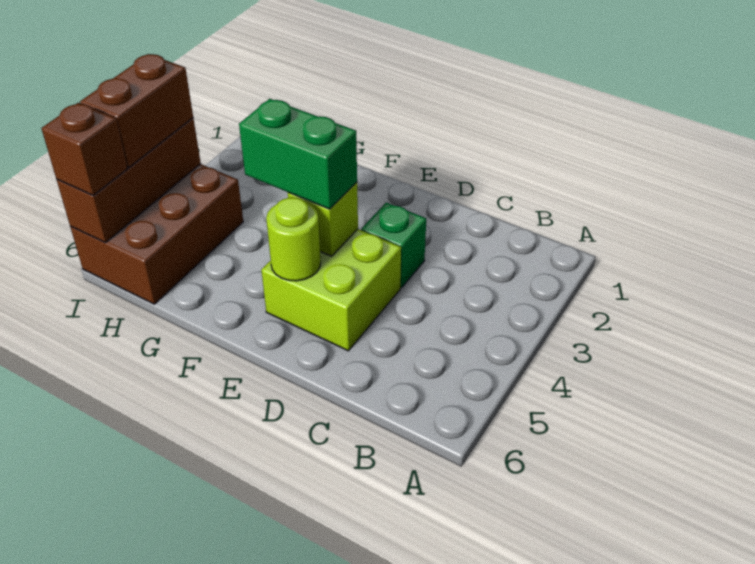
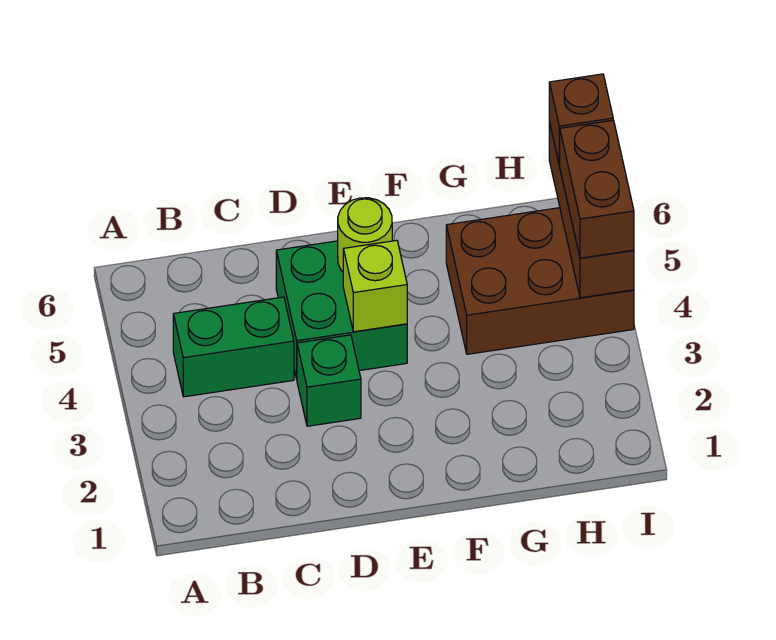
lime 2x2 brick [261,229,401,351] -> green 2x2 brick [276,241,407,379]
green 1x2 brick [239,99,357,209] -> green 1x2 brick moved to [173,297,294,397]
brown 2x3 brick [70,164,243,304] -> brown 2x3 brick turned to [446,208,634,354]

